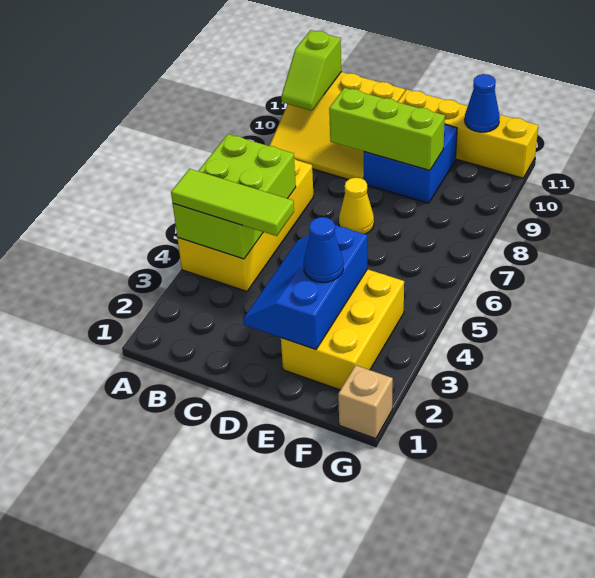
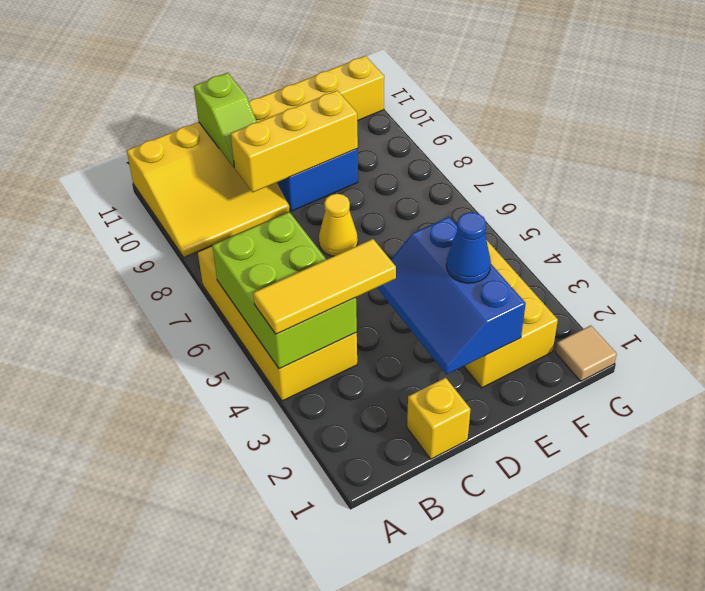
lime 1x3 tile [171,169,294,236] -> yellow 1x3 tile [253,239,396,334]
lime 1x2 slope [281,30,341,111] -> lime 1x2 slope moved to [194,73,257,167]
none -> yellow 1x1 brick [407,378,471,459]
lime 1x3 brick [329,88,445,171] -> yellow 1x3 brick [231,90,358,192]
blue 1x1 cone [465,74,500,132] -> none
tan 1x1 brick [338,365,393,439] -> tan 1x1 tile [555,325,617,381]

